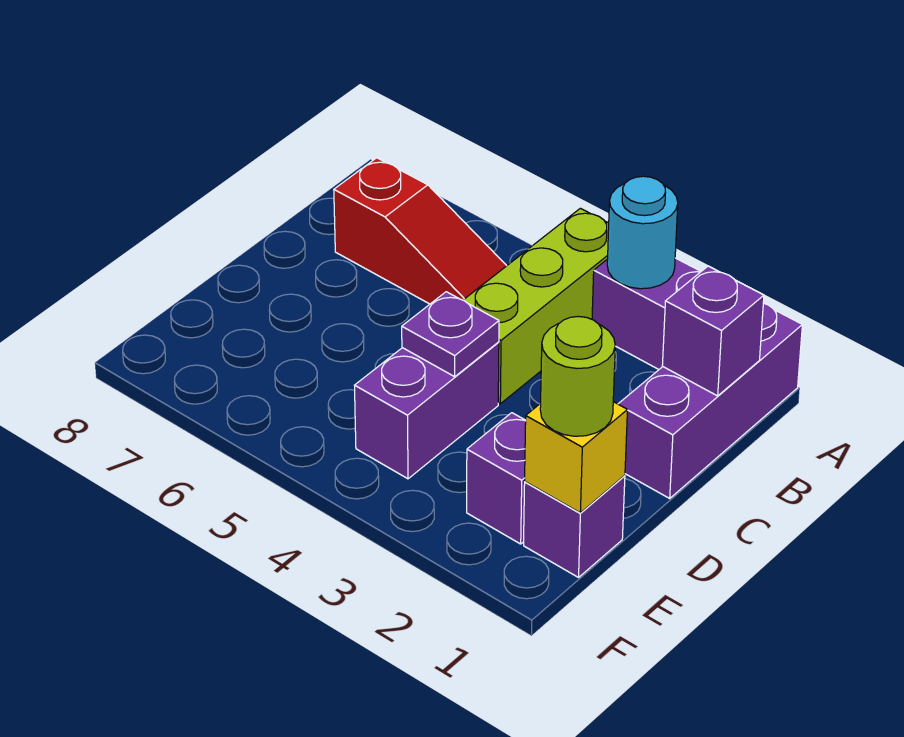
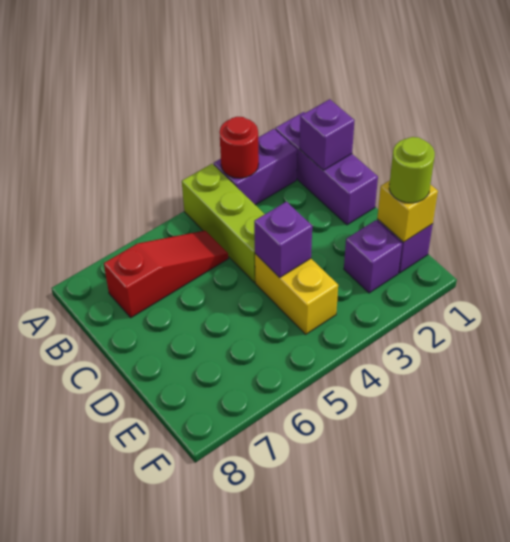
cyan 1x1 round brick [607,176,678,289] -> red 1x1 round brick [219,117,259,178]
purple 1x2 brick [355,342,499,479] -> yellow 1x2 brick [255,254,338,334]
purple 1x1 plate [402,292,499,377] -> purple 1x1 brick [254,202,312,278]

